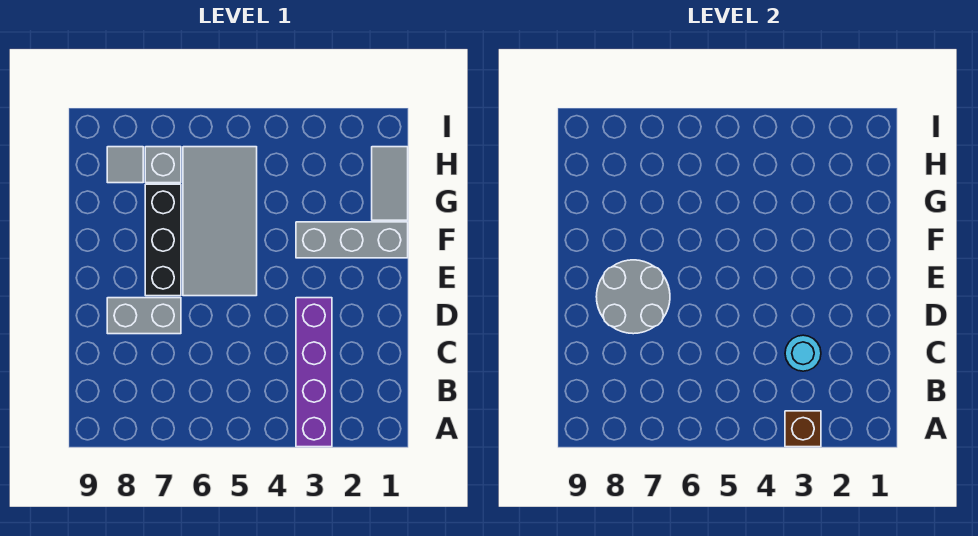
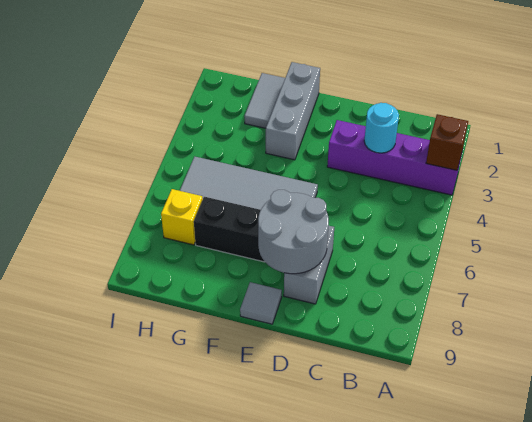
grey 1x2 tile [372,147,408,220] -> grey 1x2 tile turned to [244,73,285,128]
grey 1x1 brick [145,147,181,183] -> yellow 1x1 brick [161,189,203,245]
grey 1x1 tile [107,147,143,183] -> grey 1x1 tile moved to [240,282,282,324]

